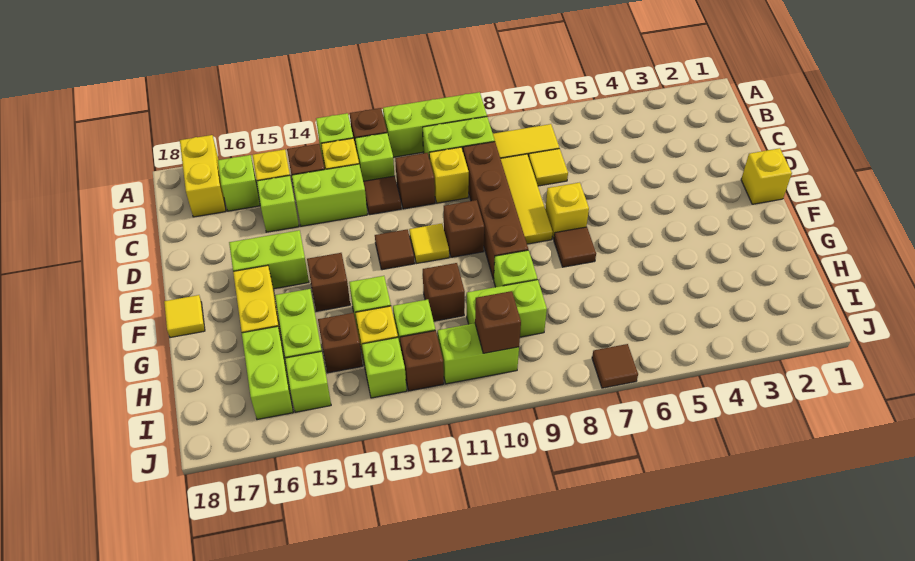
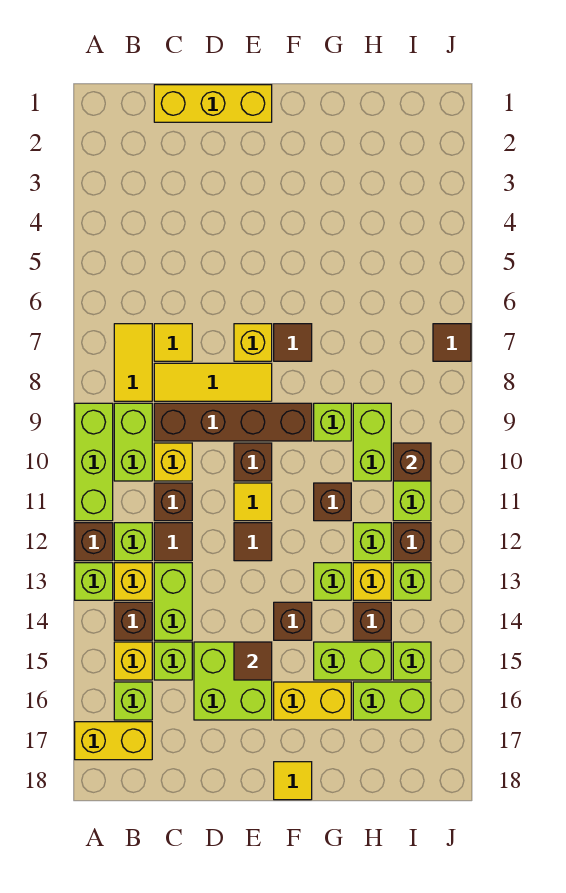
yellow 1x1 brick [741,148,792,204] -> yellow 1x3 brick [154,85,272,122]
lime 1x2 brick [229,230,309,289] -> lime 2x2 brick [194,642,272,720]
none -> brown 1x1 tile [234,642,272,680]

